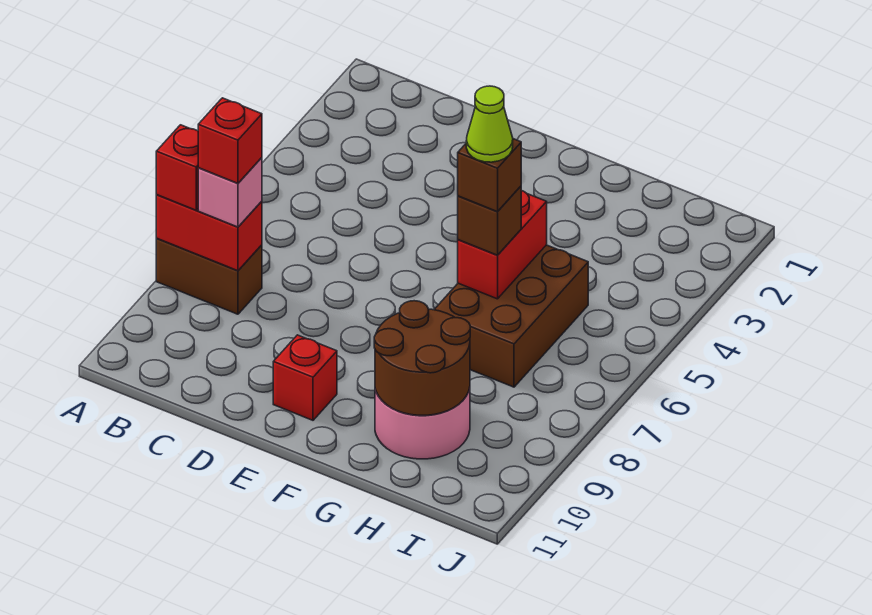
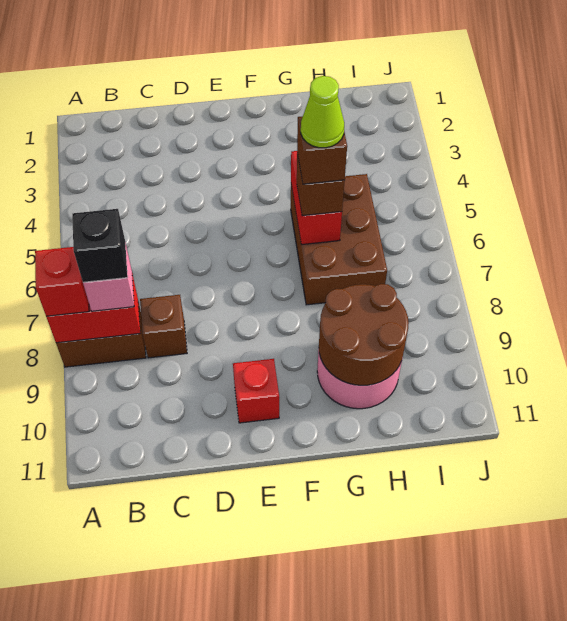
red 1x1 brick [198,98,262,183] -> black 1x1 brick [72,209,128,282]
none -> brown 1x1 brick [140,295,187,358]

